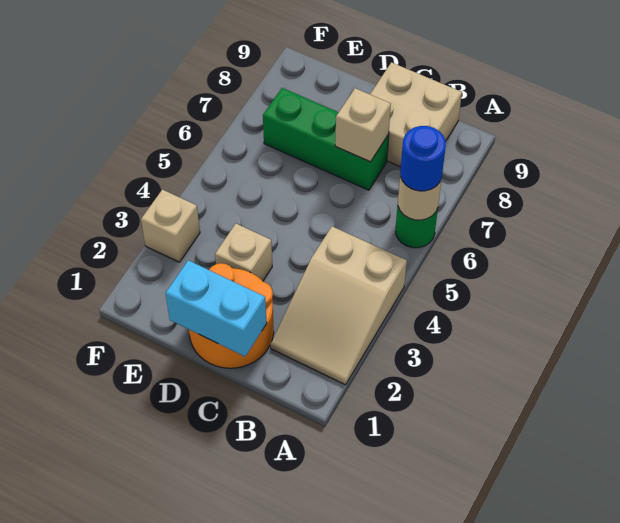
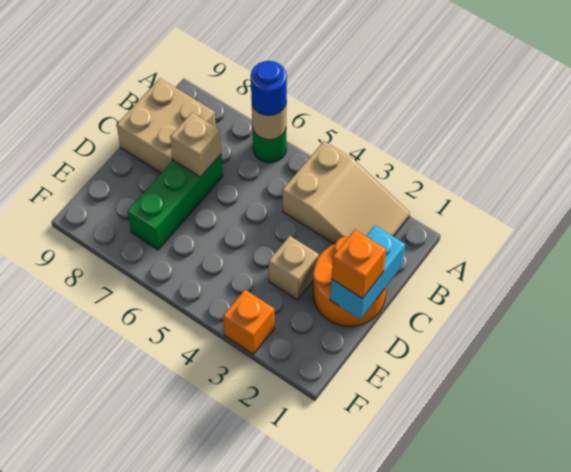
none -> orange 1x1 brick [332,230,386,298]
tan 1x1 brick [141,190,200,262] -> orange 1x1 brick [223,290,275,354]

